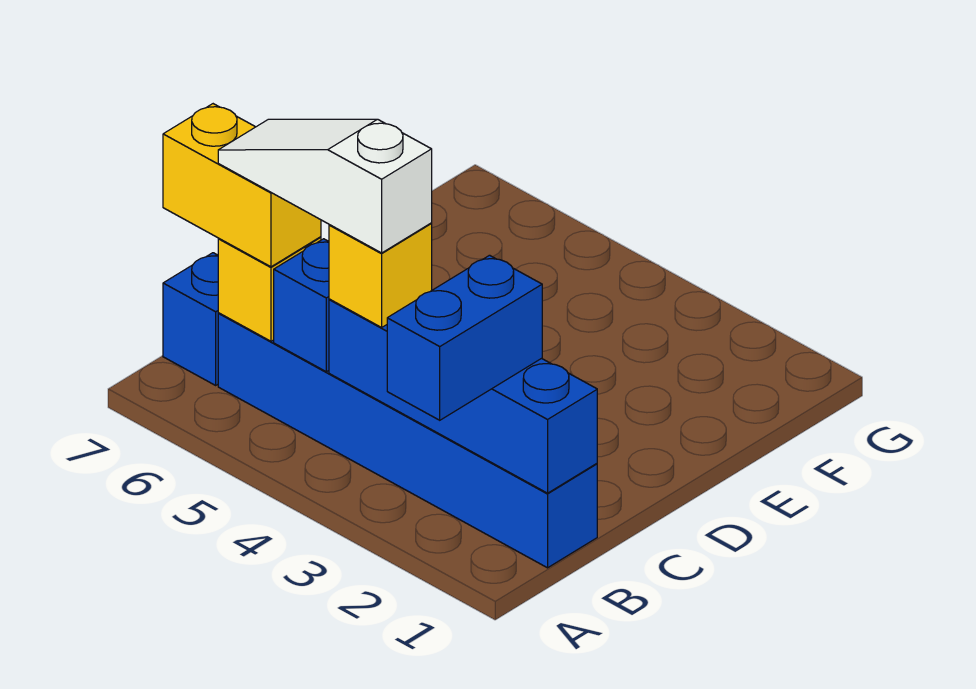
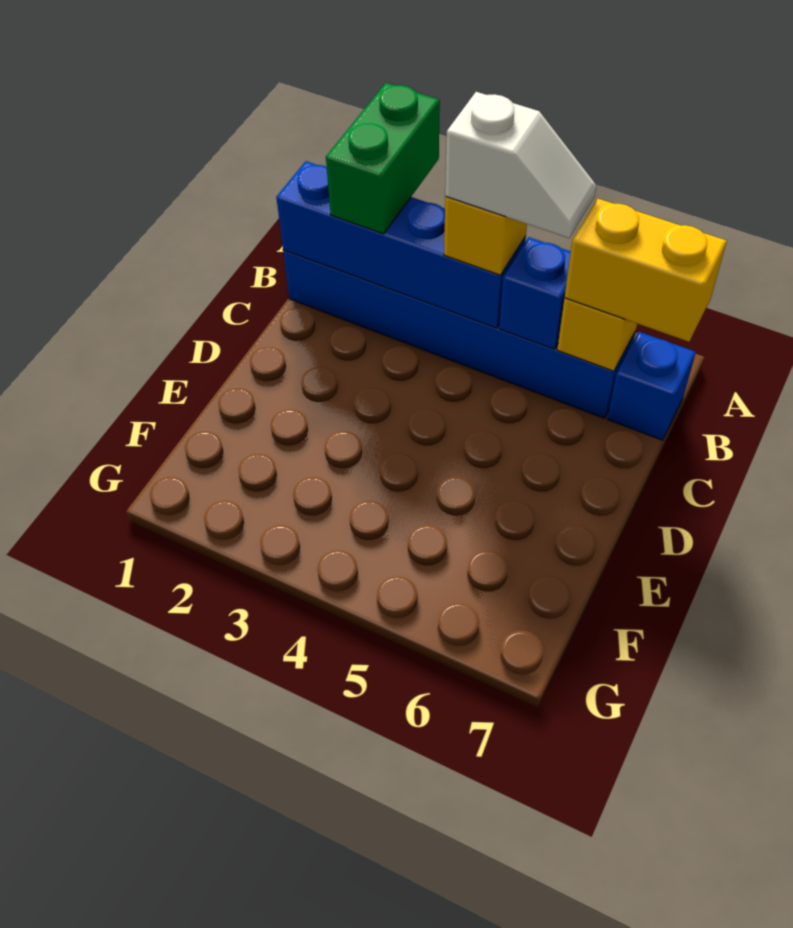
blue 1x2 brick [387,255,542,420] -> green 1x2 brick [326,83,440,234]
white 1x3 slope [218,119,432,253] -> white 1x2 slope [445,92,596,238]

